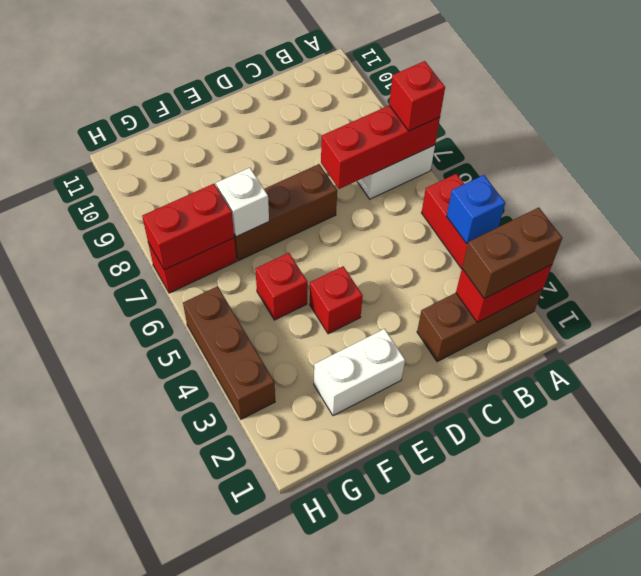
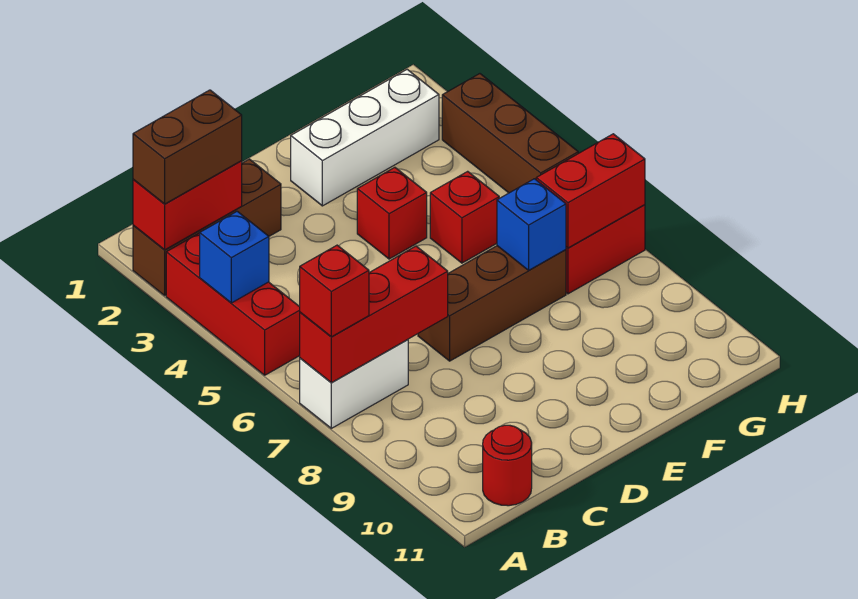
none -> red 1x1 round brick [483,425,532,506]
white 1x2 brick [314,329,405,416] -> white 1x3 brick [291,69,439,206]
white 1x1 brick [216,168,269,237] -> blue 1x1 brick [497,179,566,270]

